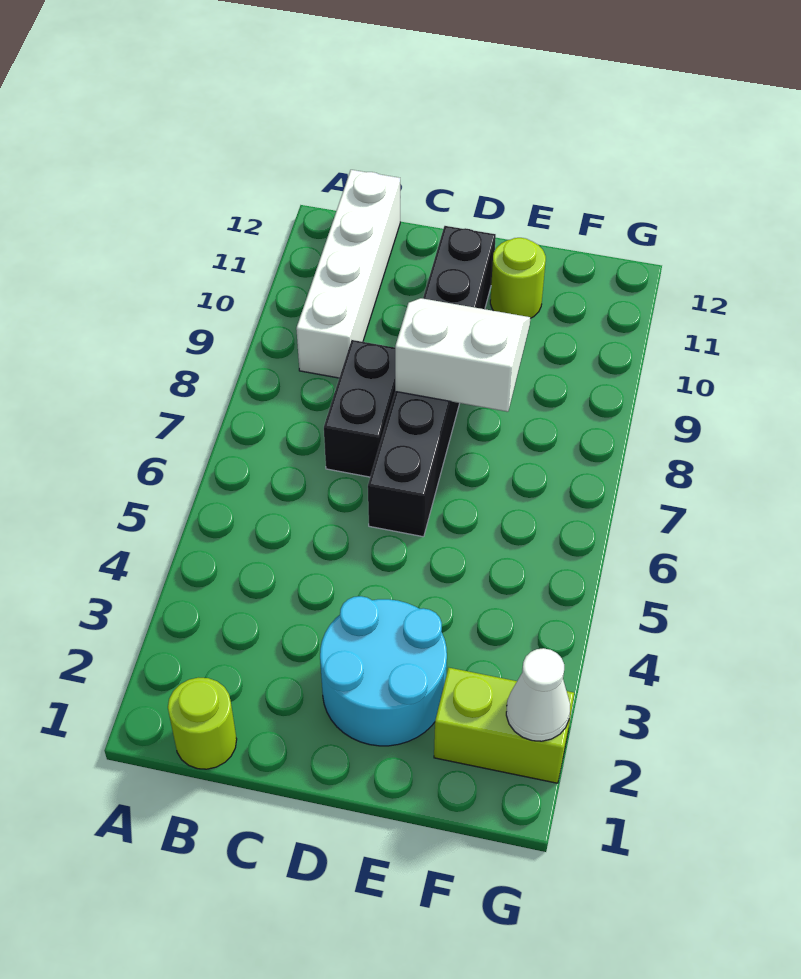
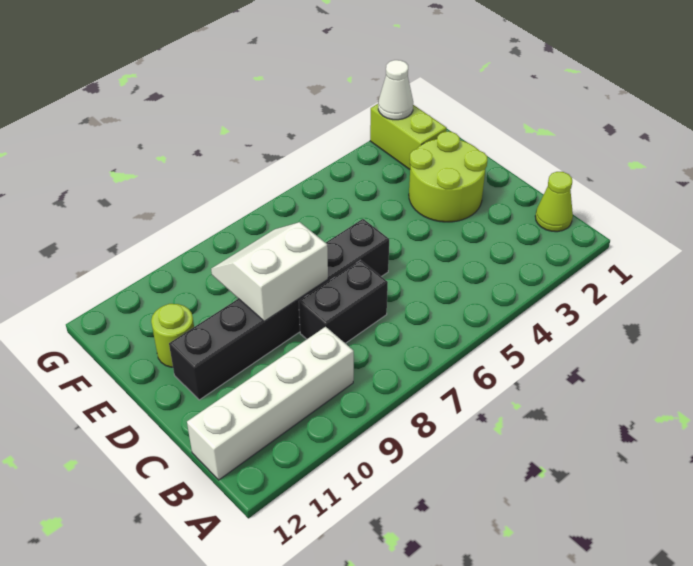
lime 1x1 round brick [168,678,237,769] -> lime 1x1 cone [535,172,573,232]
cyan 2x2 round brick [320,596,447,746] -> lime 2x2 round brick [409,131,487,222]
white 2x2 slope [395,298,530,412] -> white 2x2 slope turned to [211,222,328,321]

